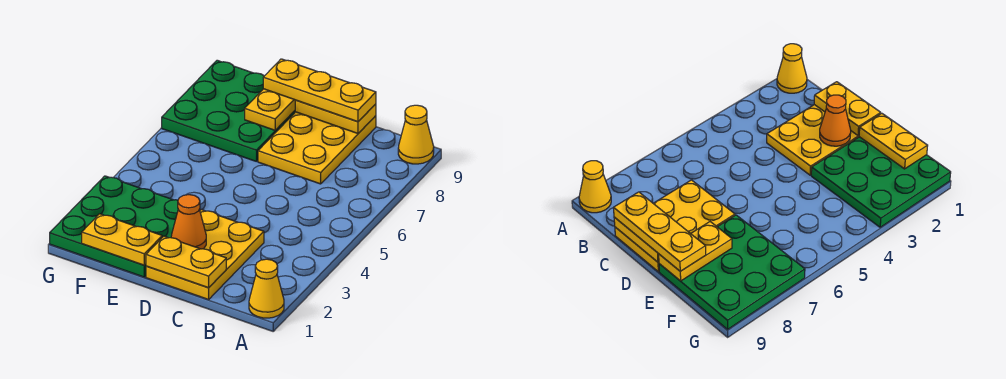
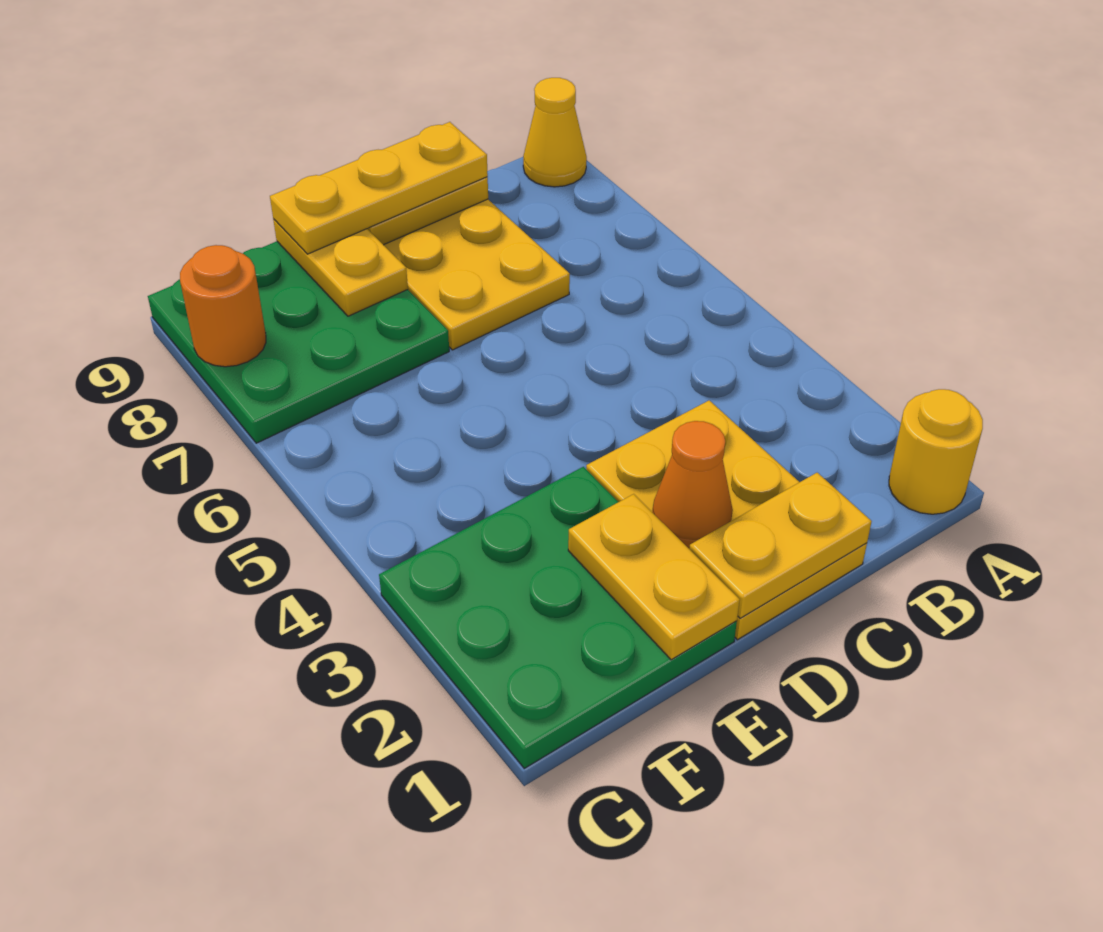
yellow 1x1 cone [249,259,284,318] -> yellow 1x1 round brick [889,389,983,514]
yellow 1x2 plate [82,214,162,265] -> yellow 1x2 plate turned to [568,494,740,660]
none -> orange 1x1 round brick [180,245,266,367]

